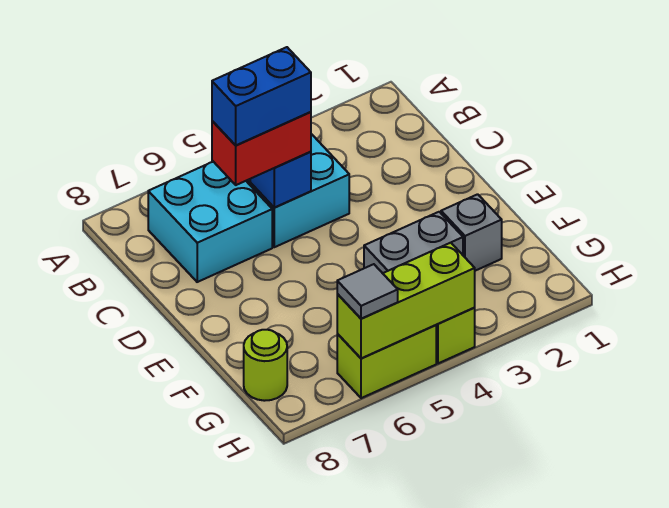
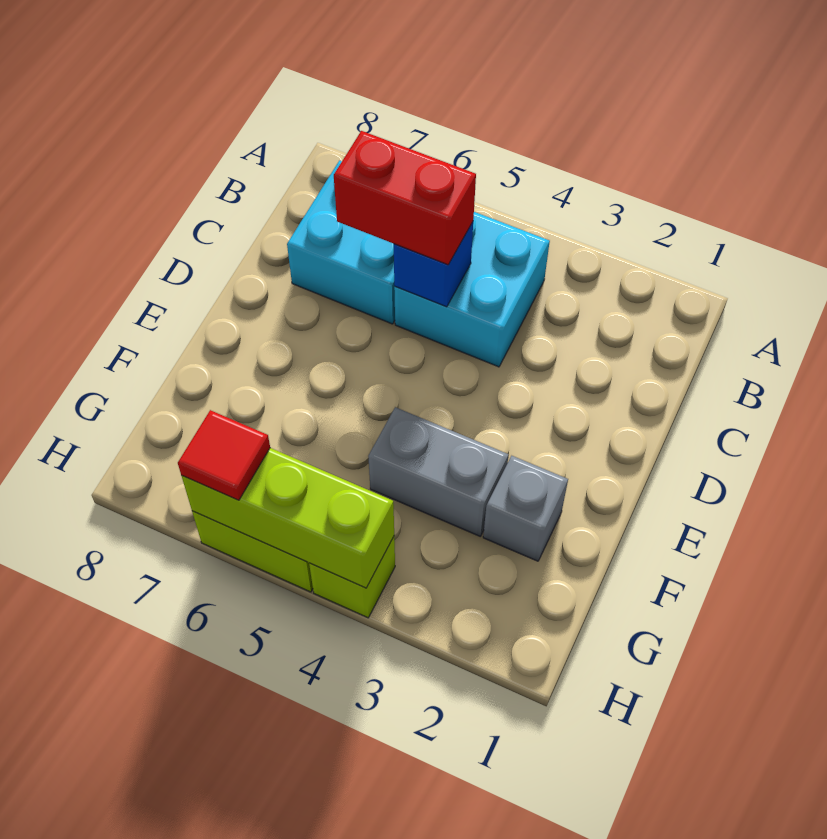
blue 1x2 brick [212,47,311,145] -> none
lime 1x1 round brick [244,330,287,401] -> none
grey 1x1 tile [337,264,398,319] -> red 1x1 tile [178,410,270,500]

